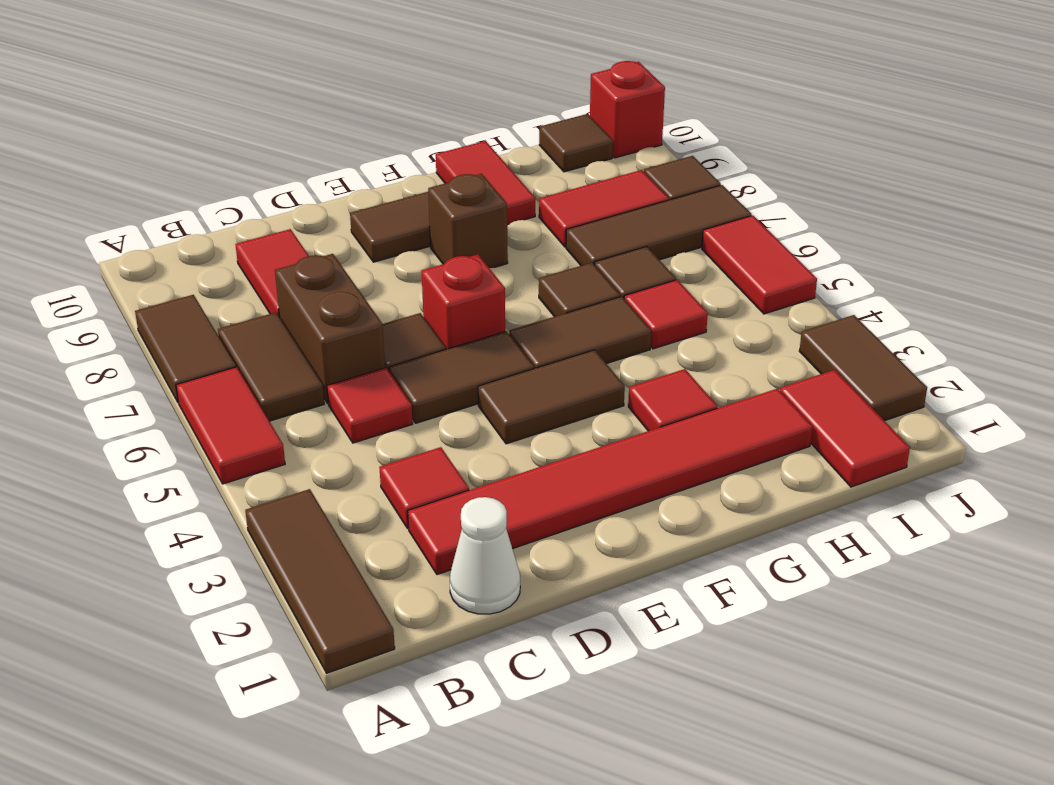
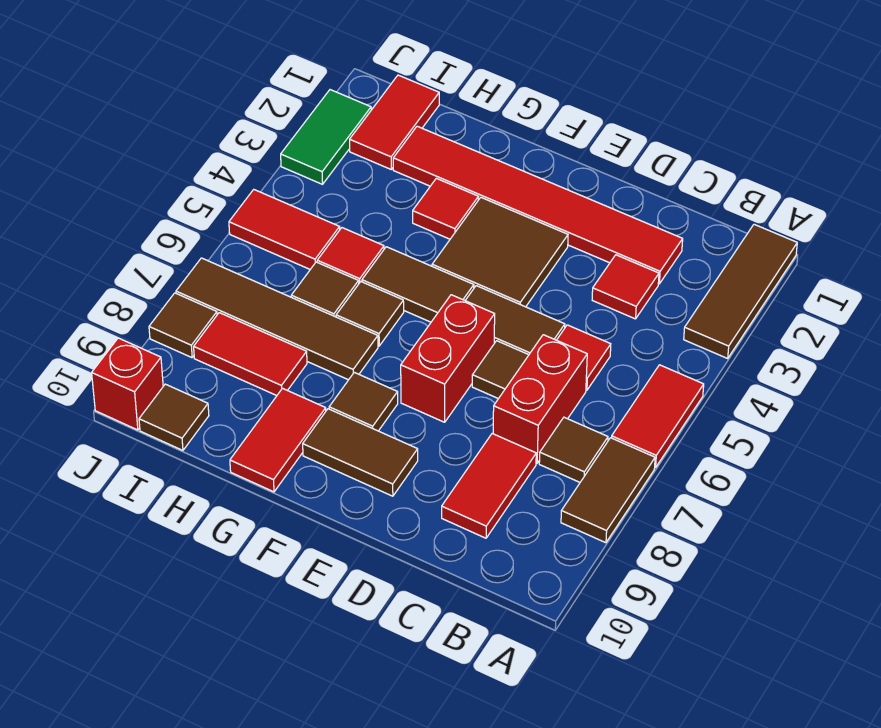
brown 1x2 tile [218,312,324,421] -> brown 1x1 tile [539,417,608,482]
white 1x1 cone [450,497,520,614] -> none
brown 1x2 brick [275,254,385,403] -> red 1x2 brick [493,335,587,463]
brown 1x2 tile [478,350,625,444] -> brown 2x2 tile [432,198,568,307]
red 1x1 brick [422,254,505,349] -> red 1x2 brick [401,295,495,422]
brown 1x1 brick [428,174,508,268] -> brown 1x1 tile [329,372,398,431]
brown 1x3 tile [566,185,752,266] -> brown 1x4 tile [176,258,378,380]
brown 1x2 tile [799,315,927,421] -> green 1x2 tile [281,90,371,184]
red 1x2 tile [702,215,817,314] -> red 1x2 tile turned to [229,190,340,269]

